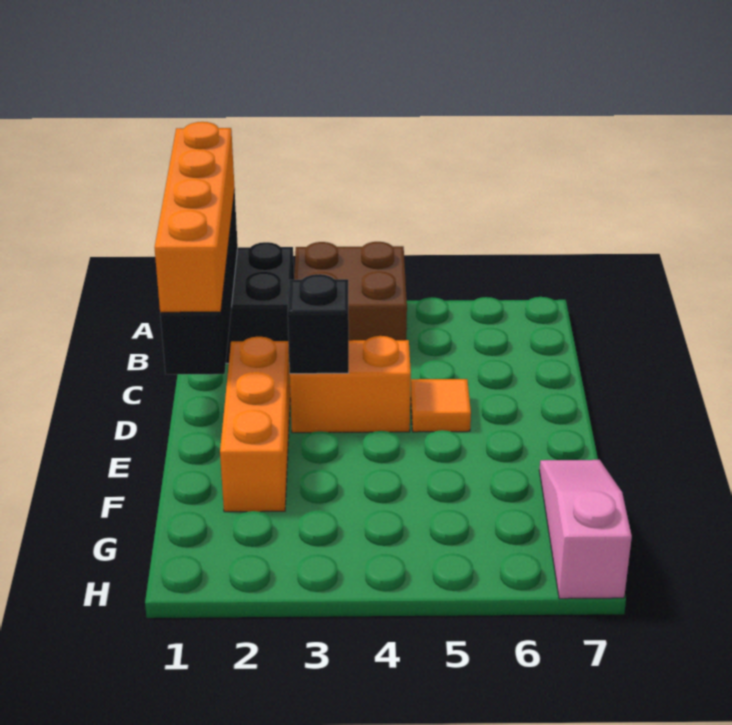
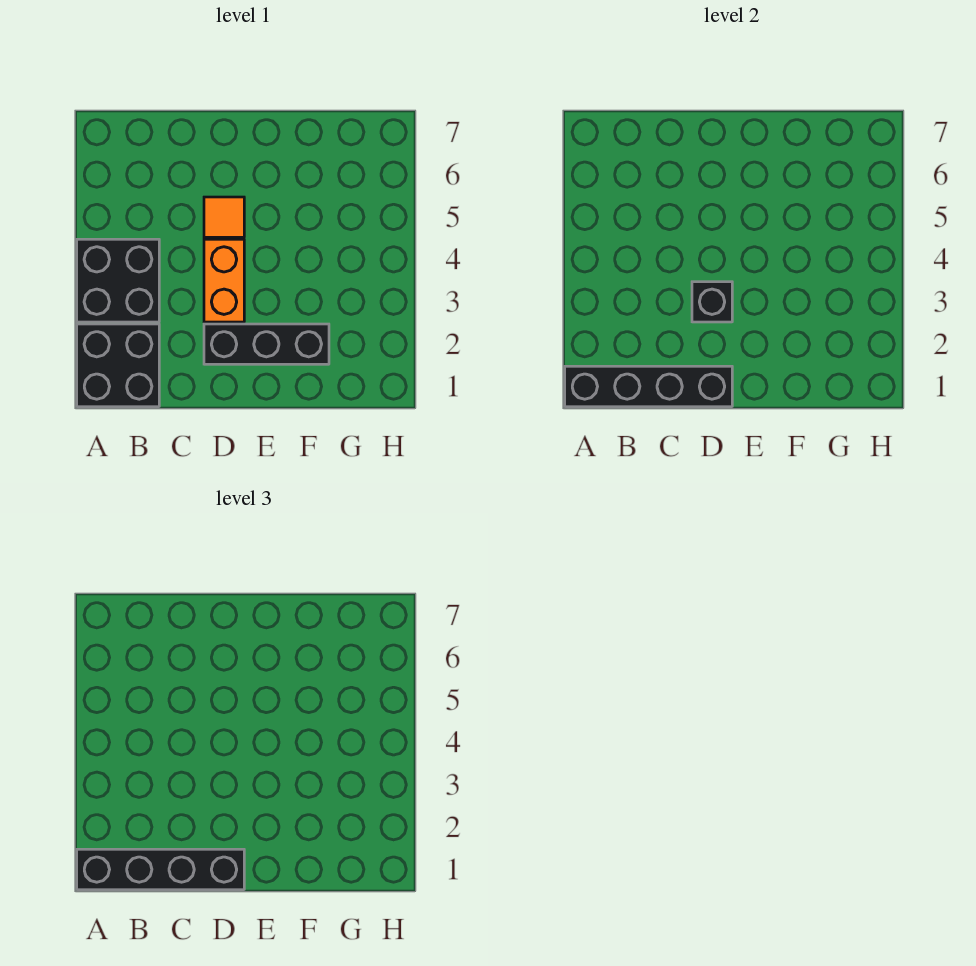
orange 1x4 brick [155,122,235,312] -> black 1x4 brick [77,849,244,890]
brown 2x2 brick [294,242,407,341] -> black 2x2 brick [77,239,159,322]
orange 1x3 brick [220,337,290,512] -> black 1x3 brick [204,324,329,364]
pink 1x3 slope [539,460,632,599] -> none

